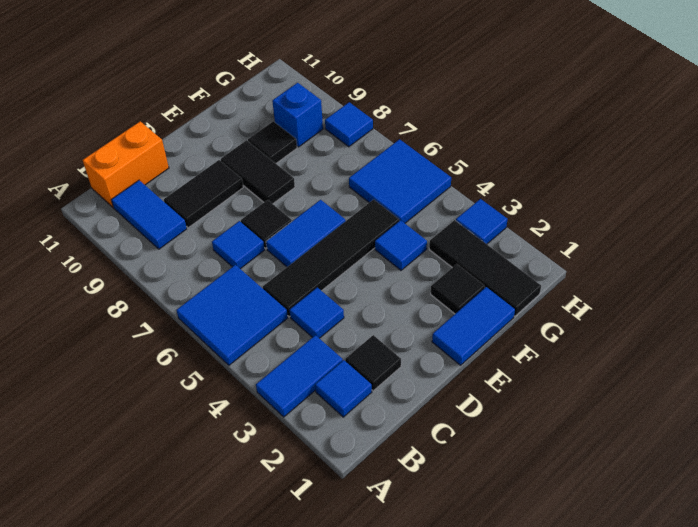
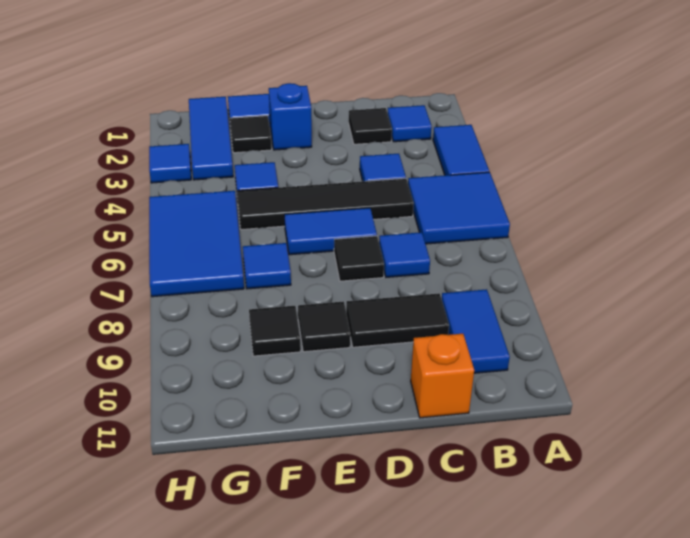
blue 1x2 tile [256,335,343,417] -> blue 1x2 tile turned to [433,125,489,175]
orange 1x2 brick [83,121,169,207] -> orange 1x1 brick [411,334,474,418]
black 1x2 tile [221,140,295,204] -> black 1x1 tile [298,301,350,352]
black 1x3 tile [429,220,541,316] -> blue 1x3 tile [189,97,233,180]
blue 2x2 tile [349,139,451,223] -> blue 2x3 tile [149,191,244,297]
blue 1x1 brick [272,83,323,147] -> blue 1x1 brick moved to [269,83,312,150]
blue 1x1 tile [325,102,373,147] -> blue 1x1 tile moved to [243,243,291,289]

